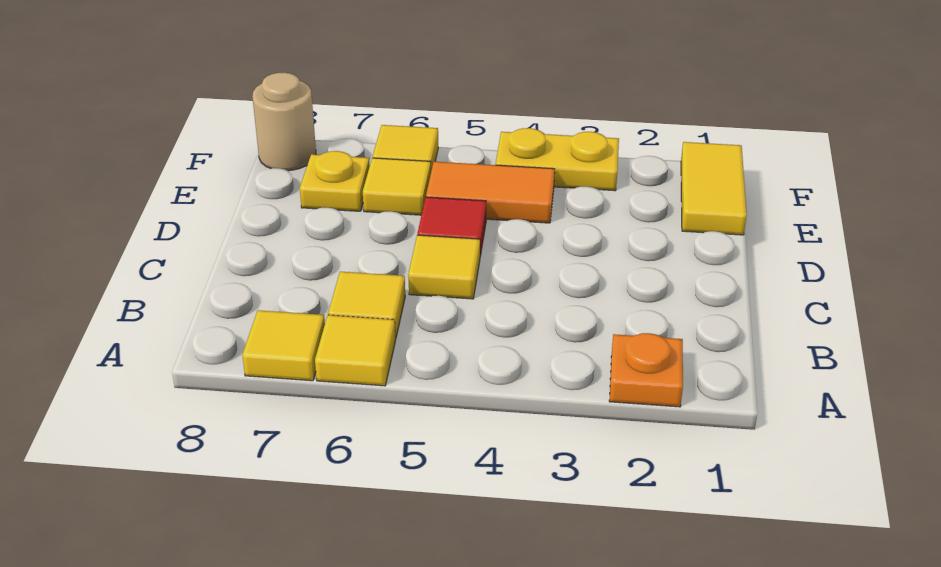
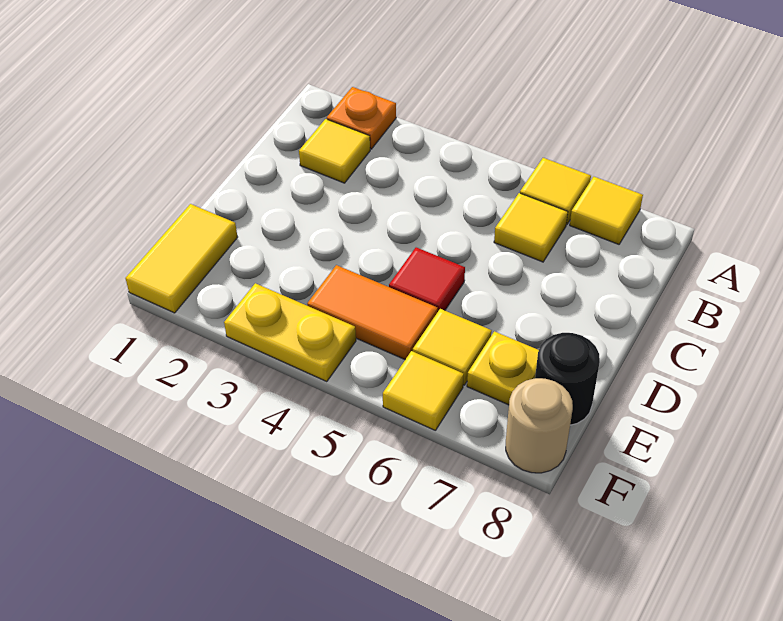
yellow 1x1 tile [408,235,480,299] -> yellow 1x1 tile moved to [299,119,370,183]
none -> black 1x1 round brick [535,333,600,425]

